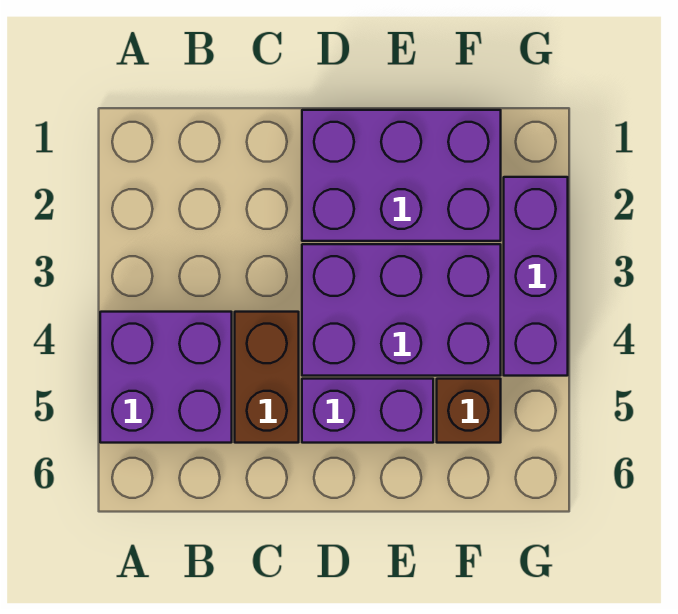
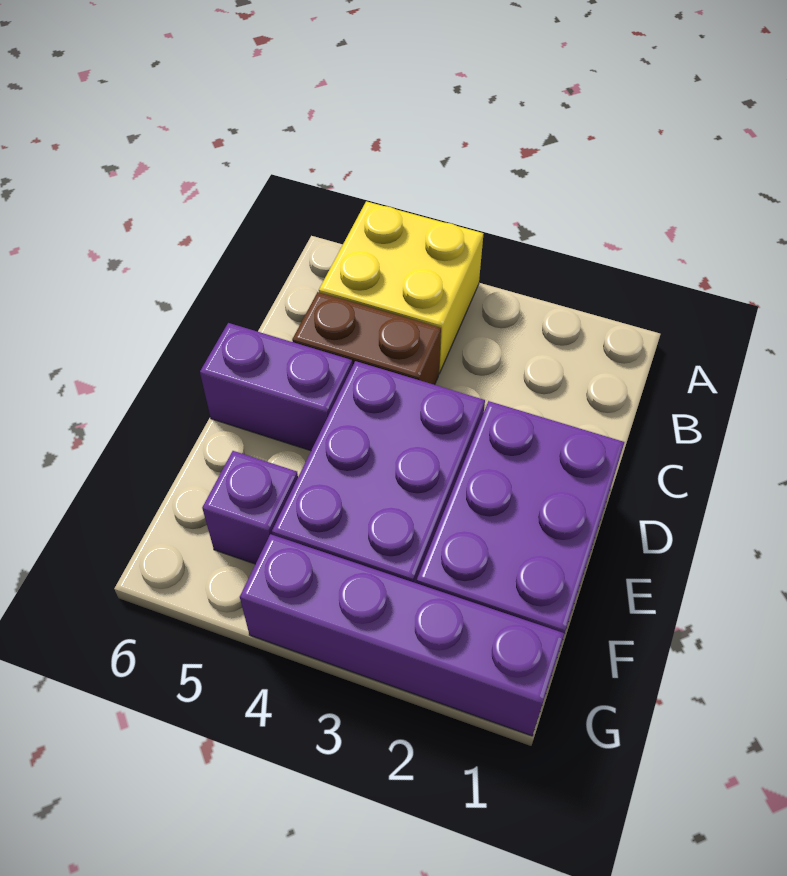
purple 2x2 brick [100,312,232,443] -> yellow 2x2 brick [319,201,484,374]
purple 1x2 brick [302,379,433,443] -> purple 1x2 brick turned to [200,323,352,451]
brown 1x1 brick [437,379,501,443] -> purple 1x1 brick [202,451,298,564]
purple 1x3 brick [504,177,568,376] -> purple 1x4 brick [240,534,564,736]

